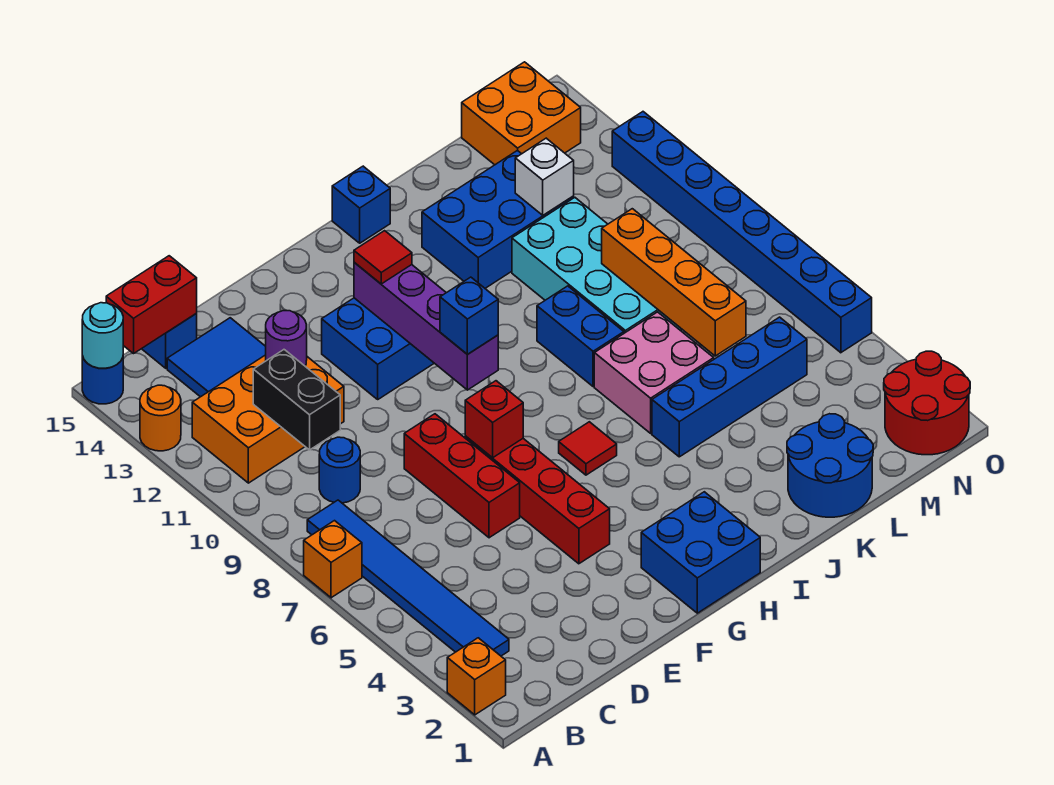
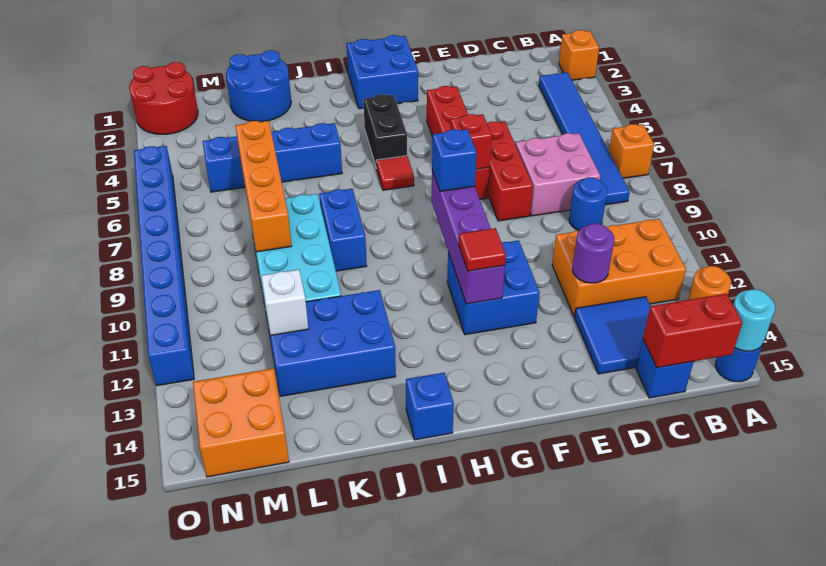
black 1x2 brick [253,350,340,450] -> black 1x2 brick moved to [363,94,407,168]
pink 2x2 brick [594,312,714,433] -> pink 2x2 brick moved to [516,133,600,216]

